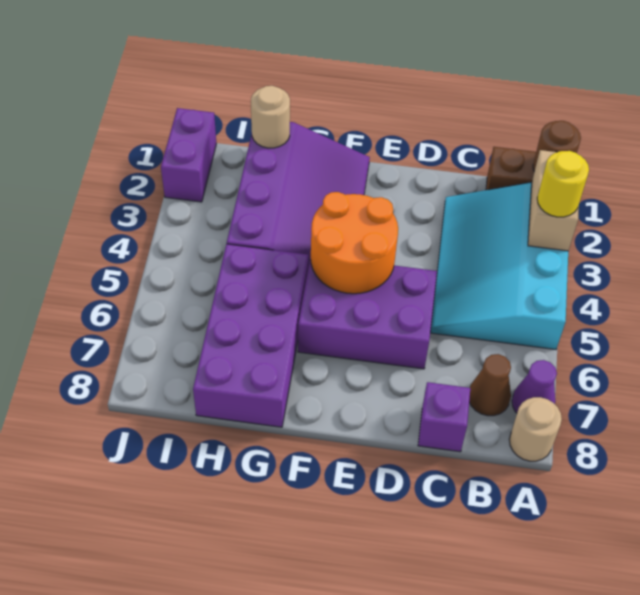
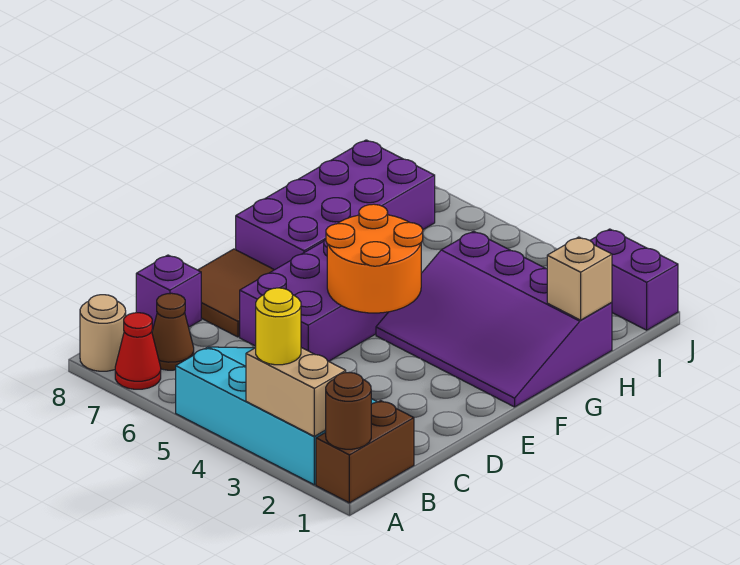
purple 1x1 cone [512,360,557,413] -> red 1x1 cone [115,313,161,389]
none -> brown 2x2 tile [198,249,274,337]
purple 2x4 brick [193,244,309,427] -> purple 2x4 brick turned to [236,140,435,270]
tan 1x1 round brick [251,86,290,148] -> tan 1x1 brick [547,237,612,320]

